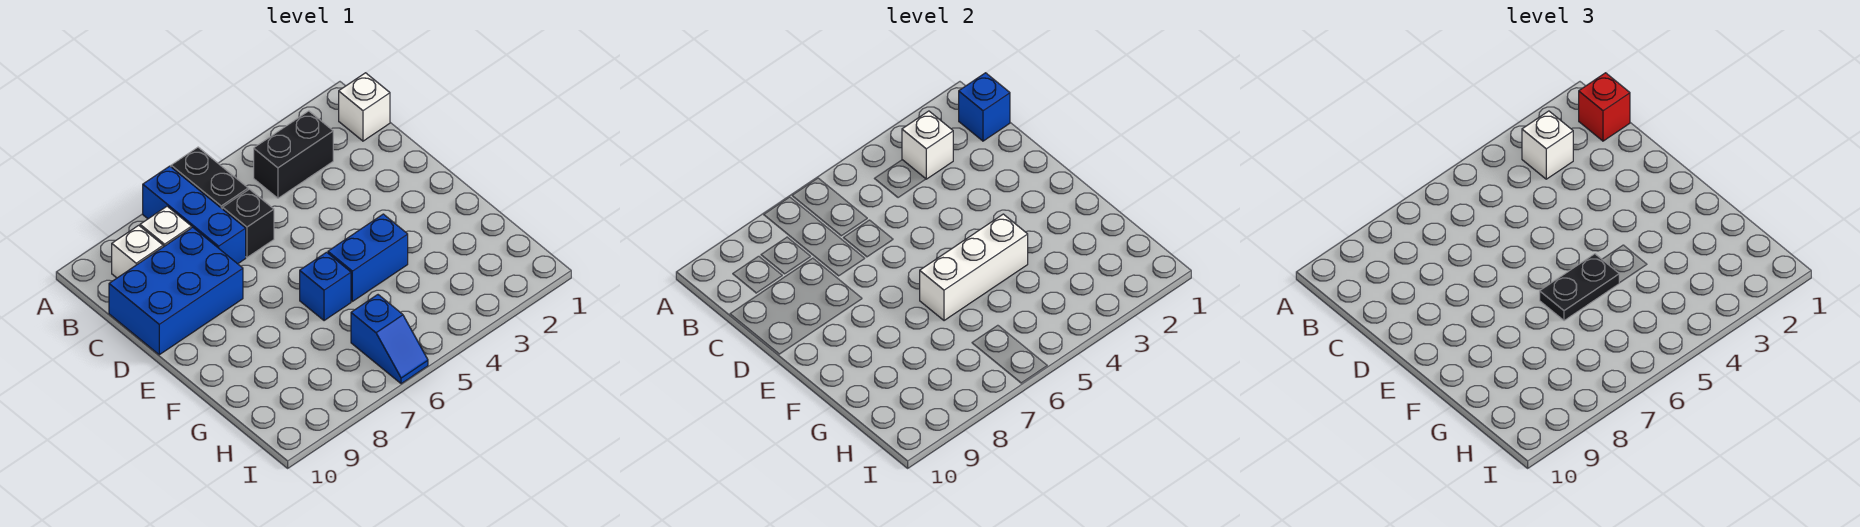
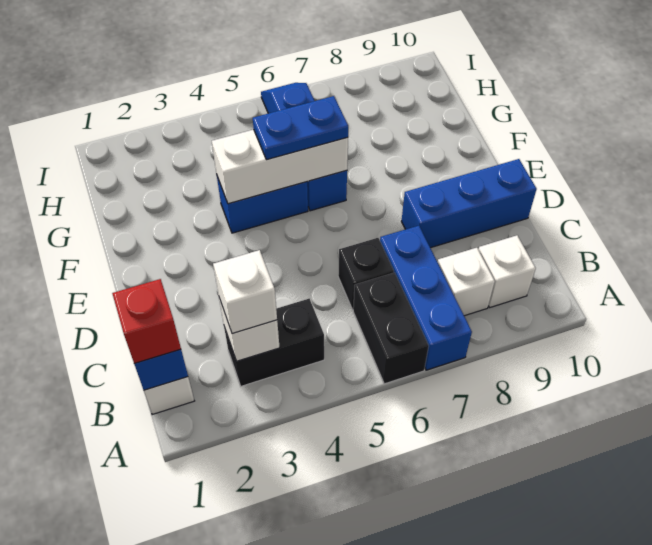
blue 2x3 brick [109,227,243,355] -> blue 1x3 brick [402,159,537,248]
black 1x2 plate [1540,254,1619,321] -> blue 1x2 plate [253,96,348,160]

